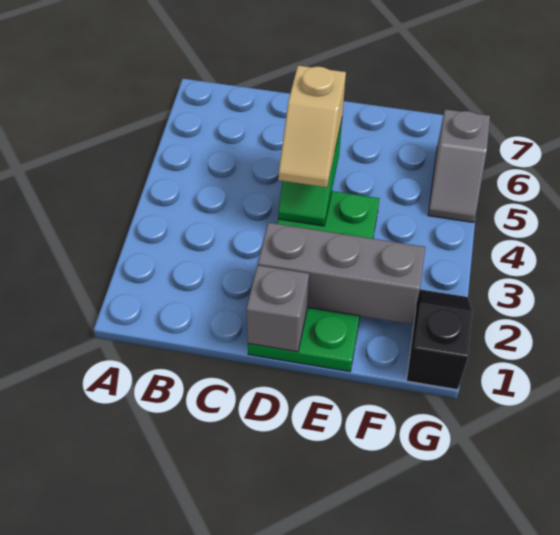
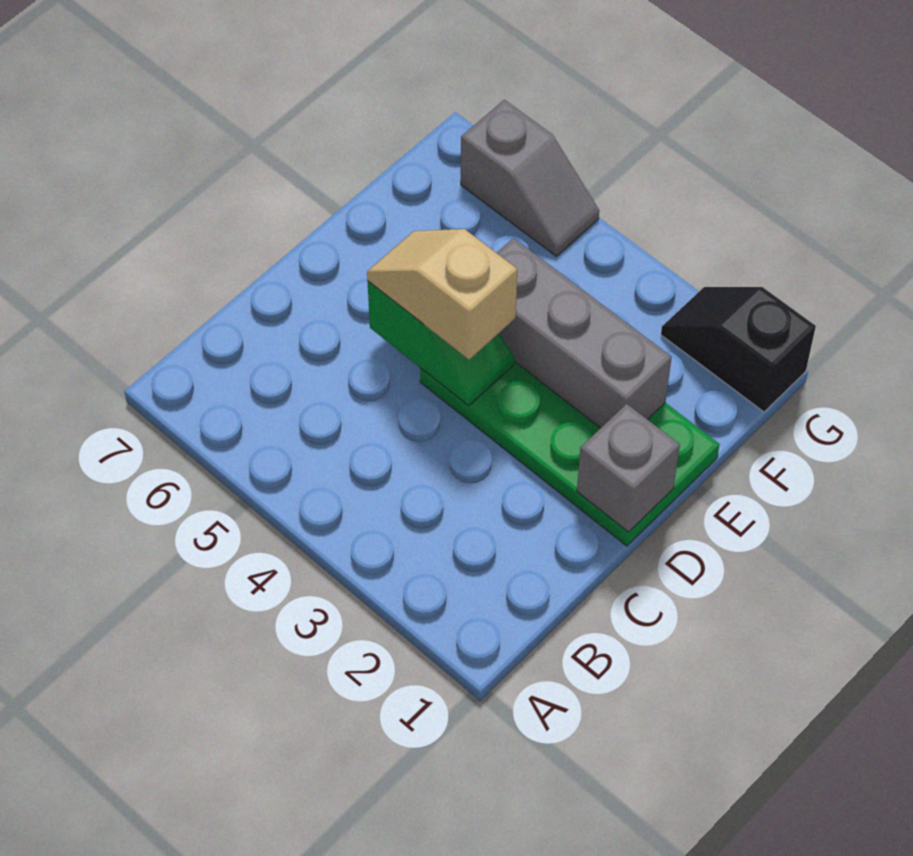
grey 1x3 brick [258,223,425,324] -> grey 1x3 brick turned to [497,238,672,428]
tan 1x2 slope [278,65,346,187] -> tan 1x2 slope turned to [367,229,517,360]

